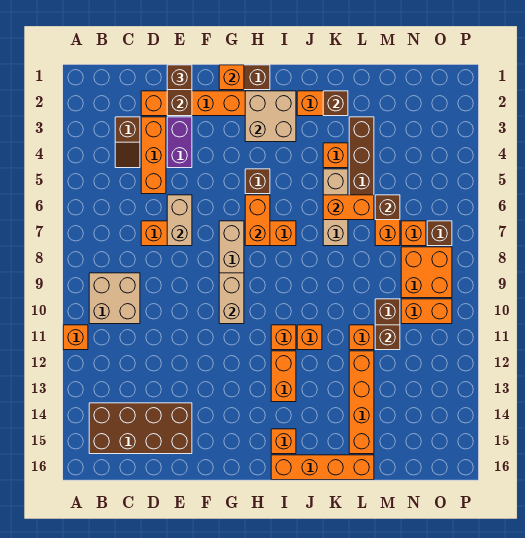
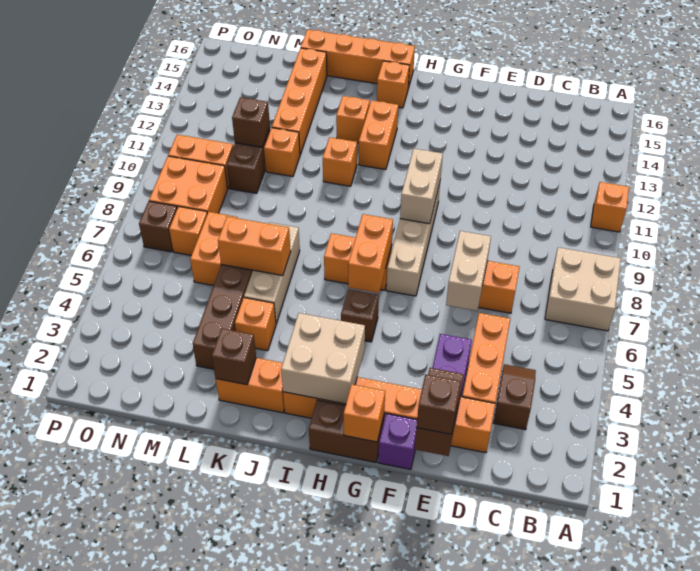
tan 2x2 brick [89,273,140,324] -> tan 2x2 brick moved to [545,247,621,331]
brown 2x4 brick [89,403,192,454] -> none
none -> purple 1x1 brick [378,414,417,470]
orange 1x1 brick [271,325,296,350] -> orange 1x1 brick moved to [336,96,370,143]
brown 1x1 brick [375,195,400,220] -> none

